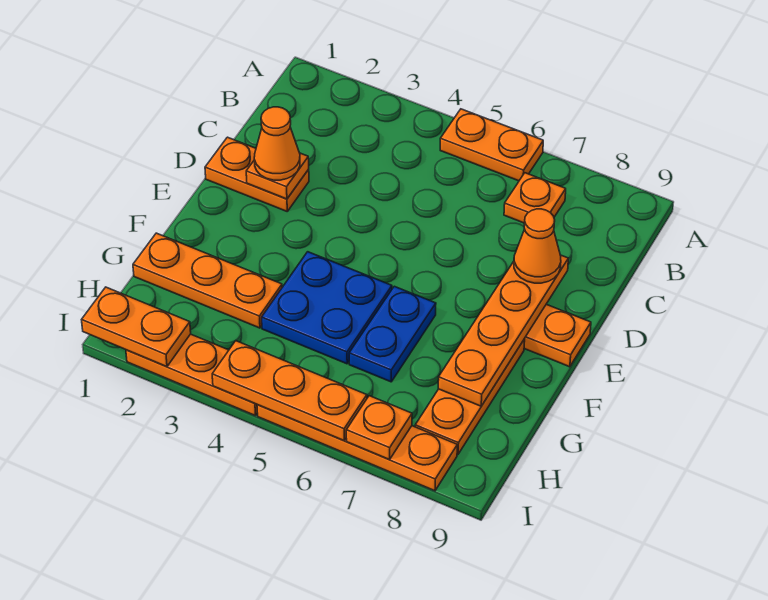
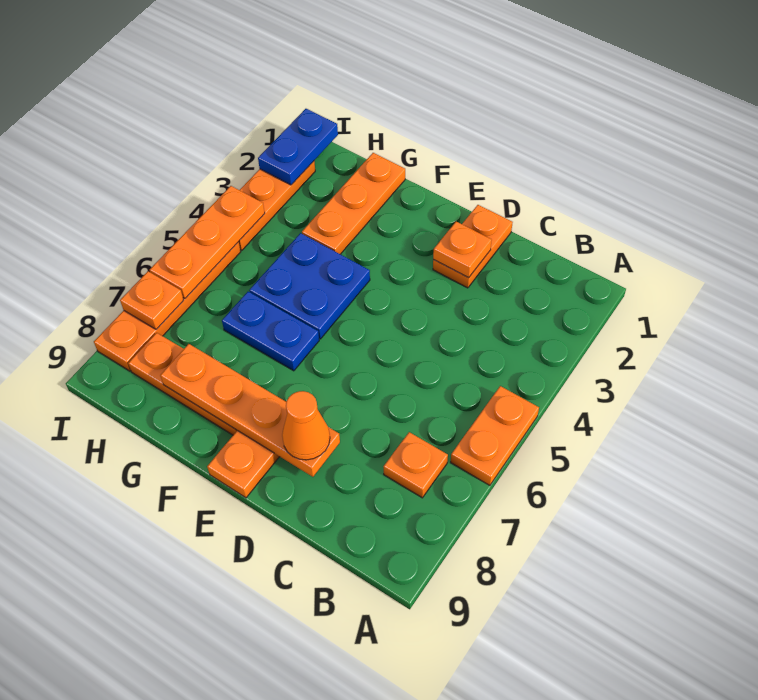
orange 1x1 cone [254,107,300,180] -> none
orange 1x2 plate [82,287,191,367] -> blue 1x2 plate [258,109,338,185]

